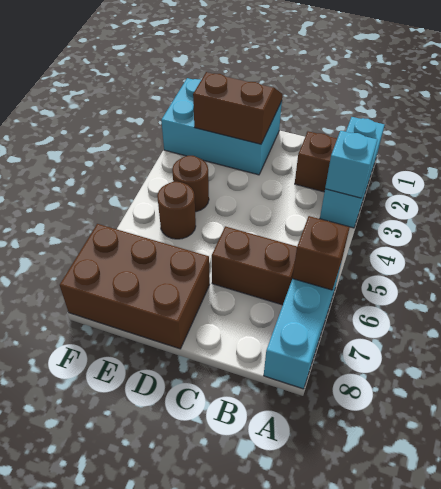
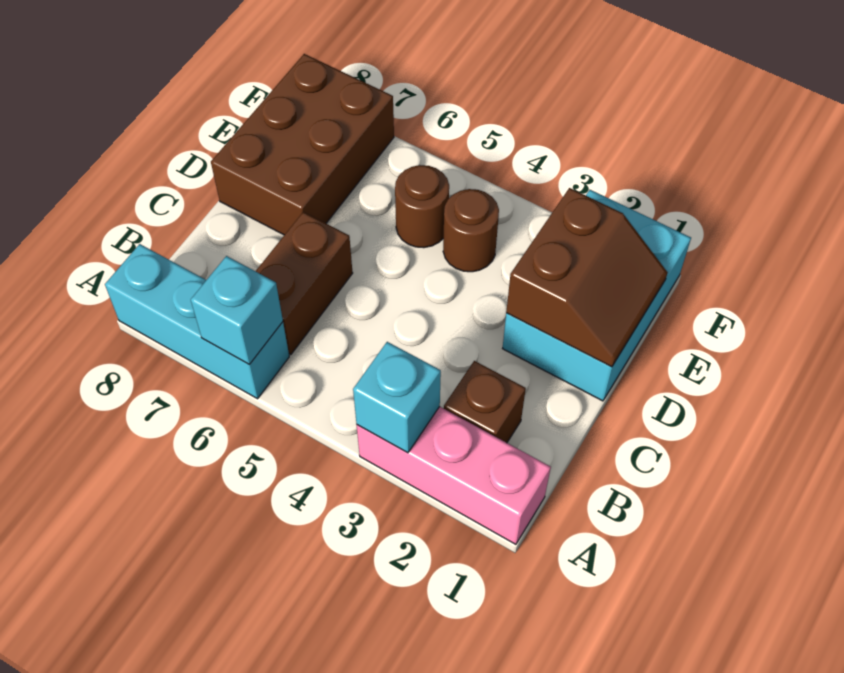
cyan 1x3 brick [320,117,384,228] -> pink 1x3 brick [357,407,551,544]
brown 1x1 brick [292,216,350,290] -> cyan 1x1 brick [191,256,283,365]

